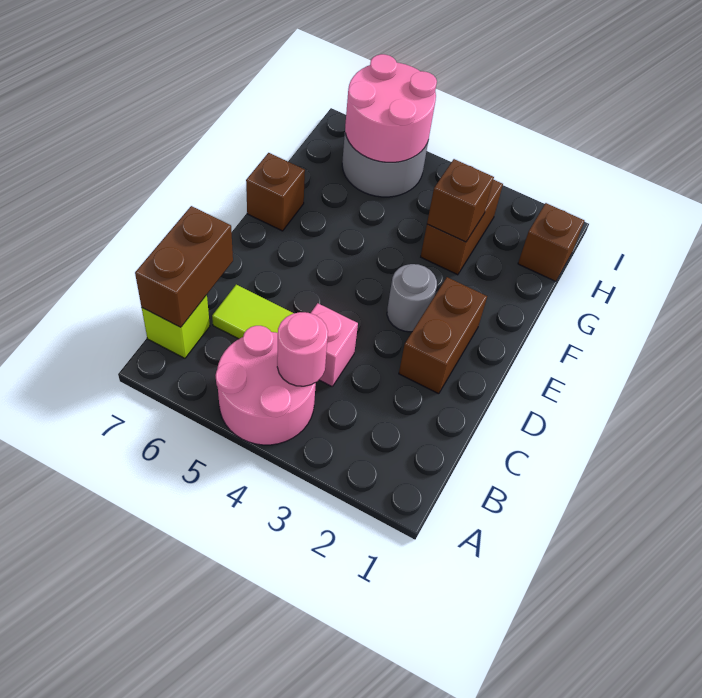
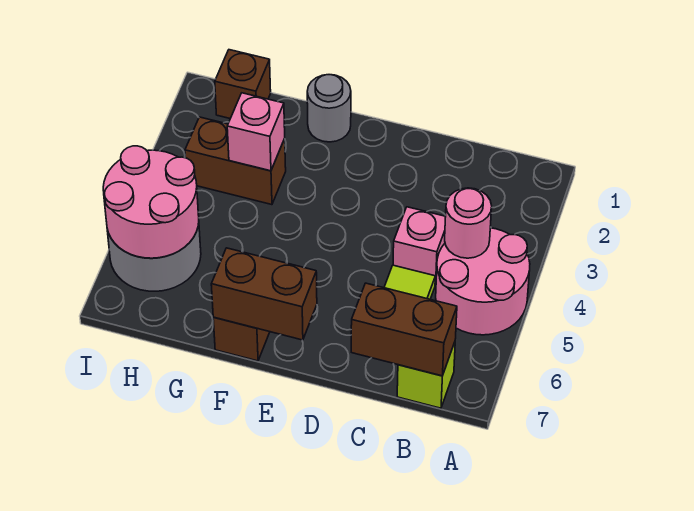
brown 1x2 brick [399,277,487,394] -> brown 1x2 brick moved to [211,248,317,340]
grey 1x1 round brick [387,264,437,332] -> grey 1x1 round brick moved to [307,75,351,142]
brown 1x1 brick [427,159,494,242] -> pink 1x1 brick [227,93,285,171]

